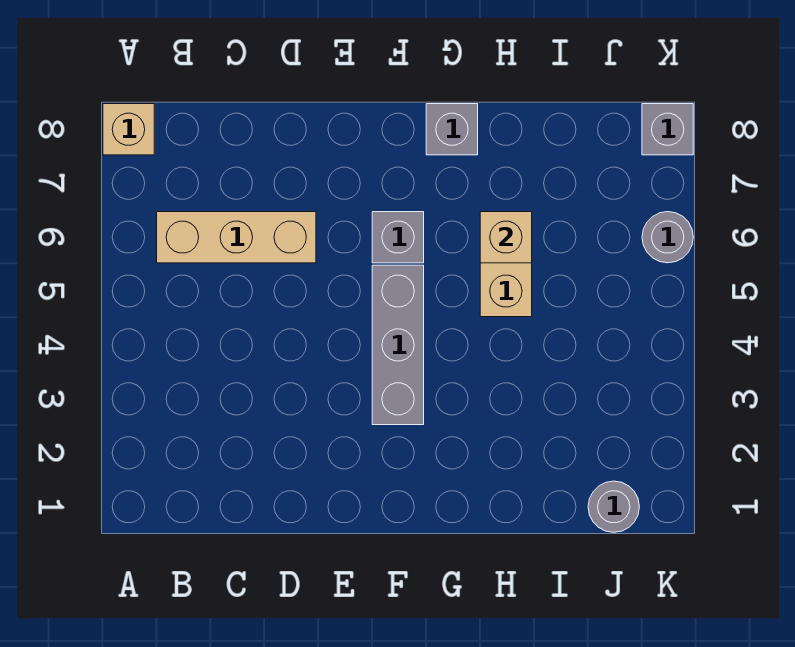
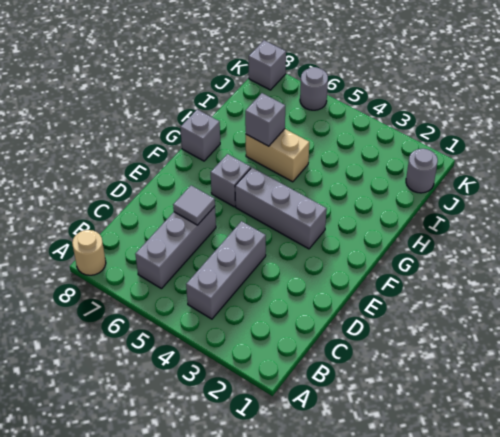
tan 1x1 brick [103,104,154,155] -> tan 1x1 round brick [72,230,106,275]
none -> grey 1x3 brick [186,221,266,319]
tan 1x3 brick [157,212,316,263] -> grey 1x3 brick [135,207,216,289]
none -> grey 1x1 tile [173,186,215,225]
tan 1x1 brick [480,212,532,263] -> grey 1x1 brick [245,93,285,146]

